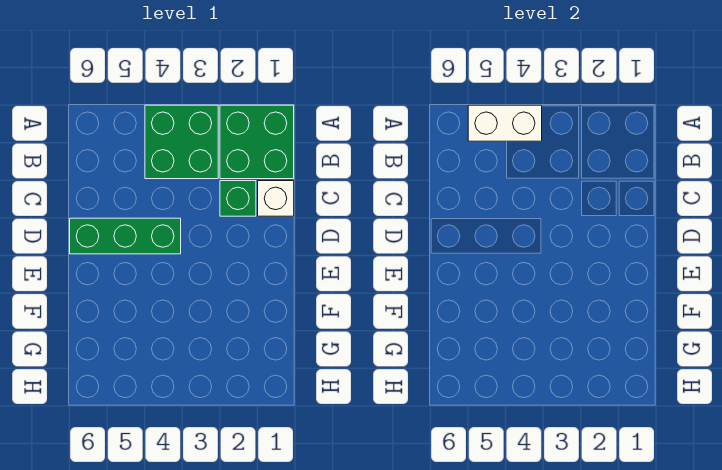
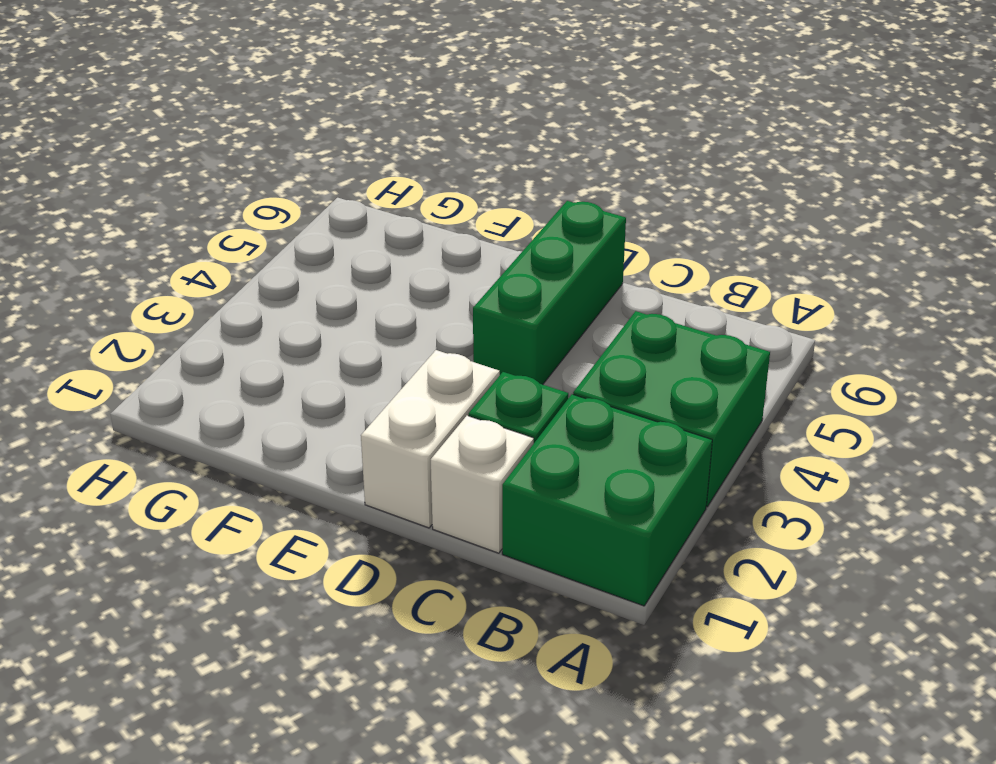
white 1x2 brick [468,105,542,141] -> white 1x2 brick moved to [361,350,500,528]

